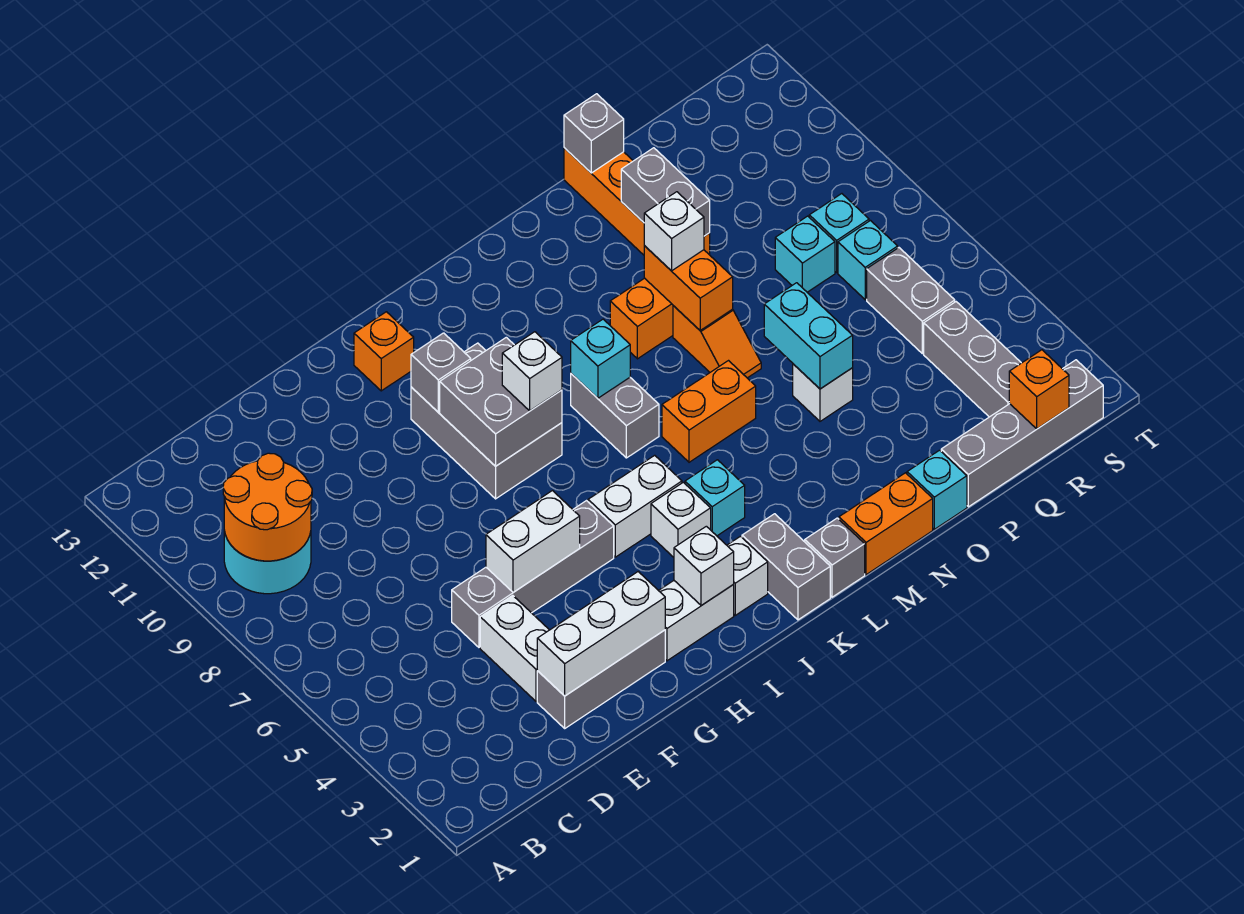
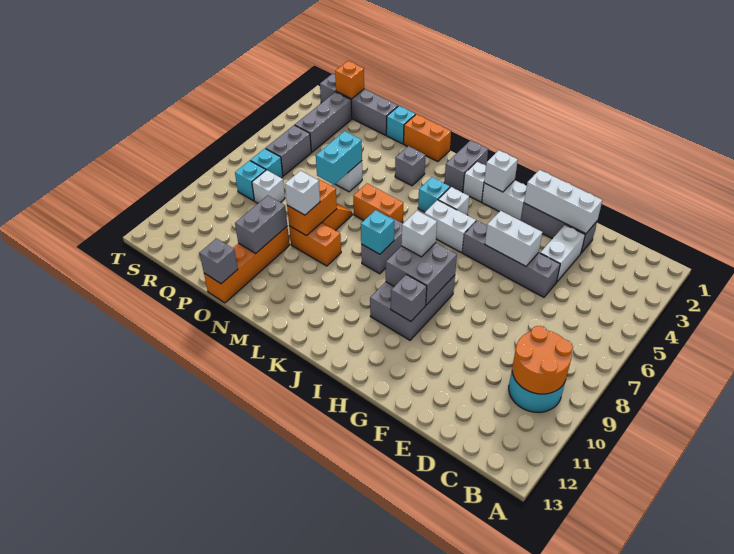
orange 1x1 brick [354,312,414,391] -> none
grey 1x1 brick [805,518,865,597] -> grey 1x1 brick moved to [395,146,426,186]
cyan 1x1 brick [775,216,835,292] -> white 1x1 brick [252,170,285,203]

